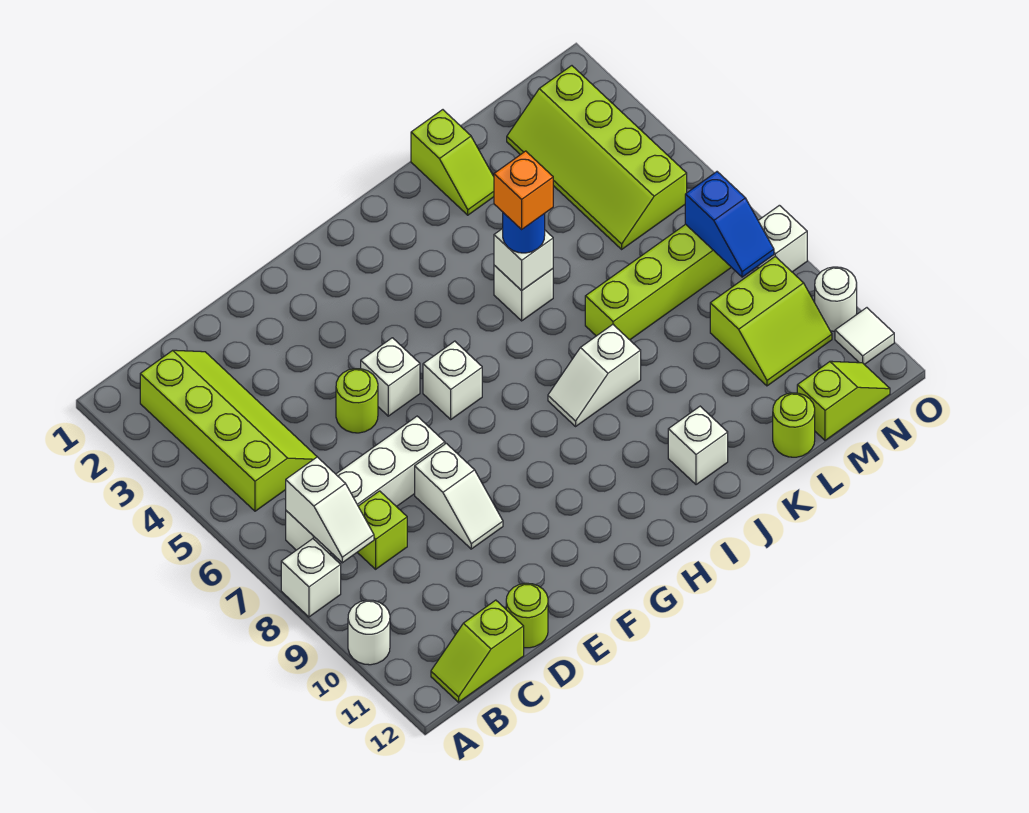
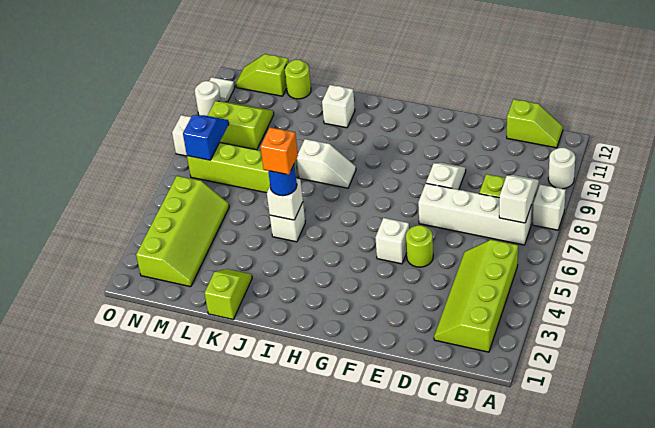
lime 1x1 round brick [506,583,548,648] -> none
white 1x1 brick [423,341,482,419] -> none

